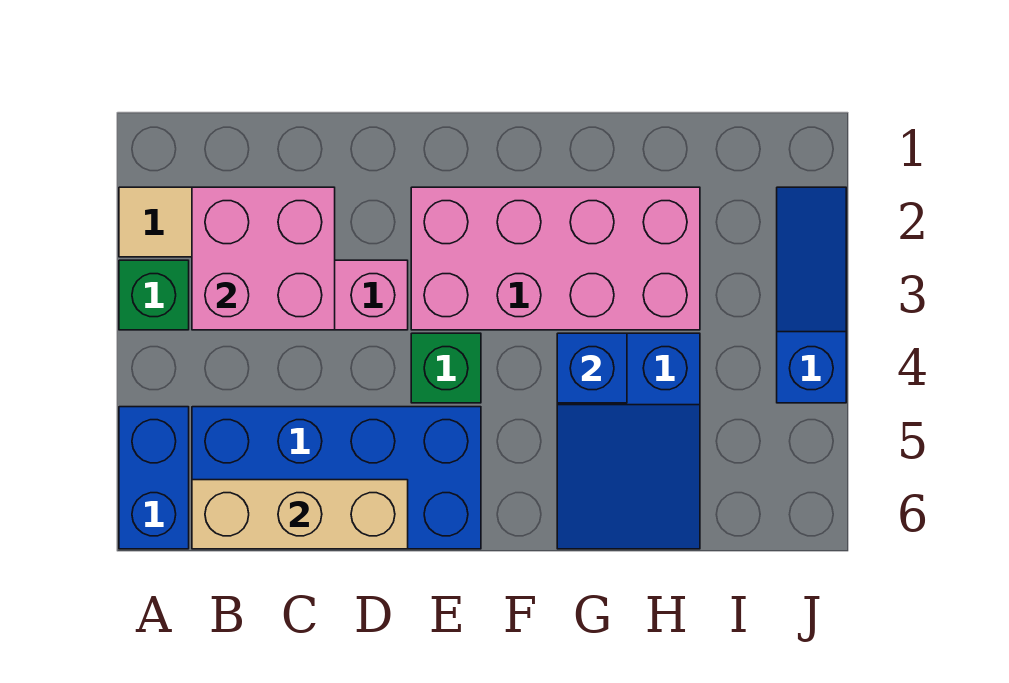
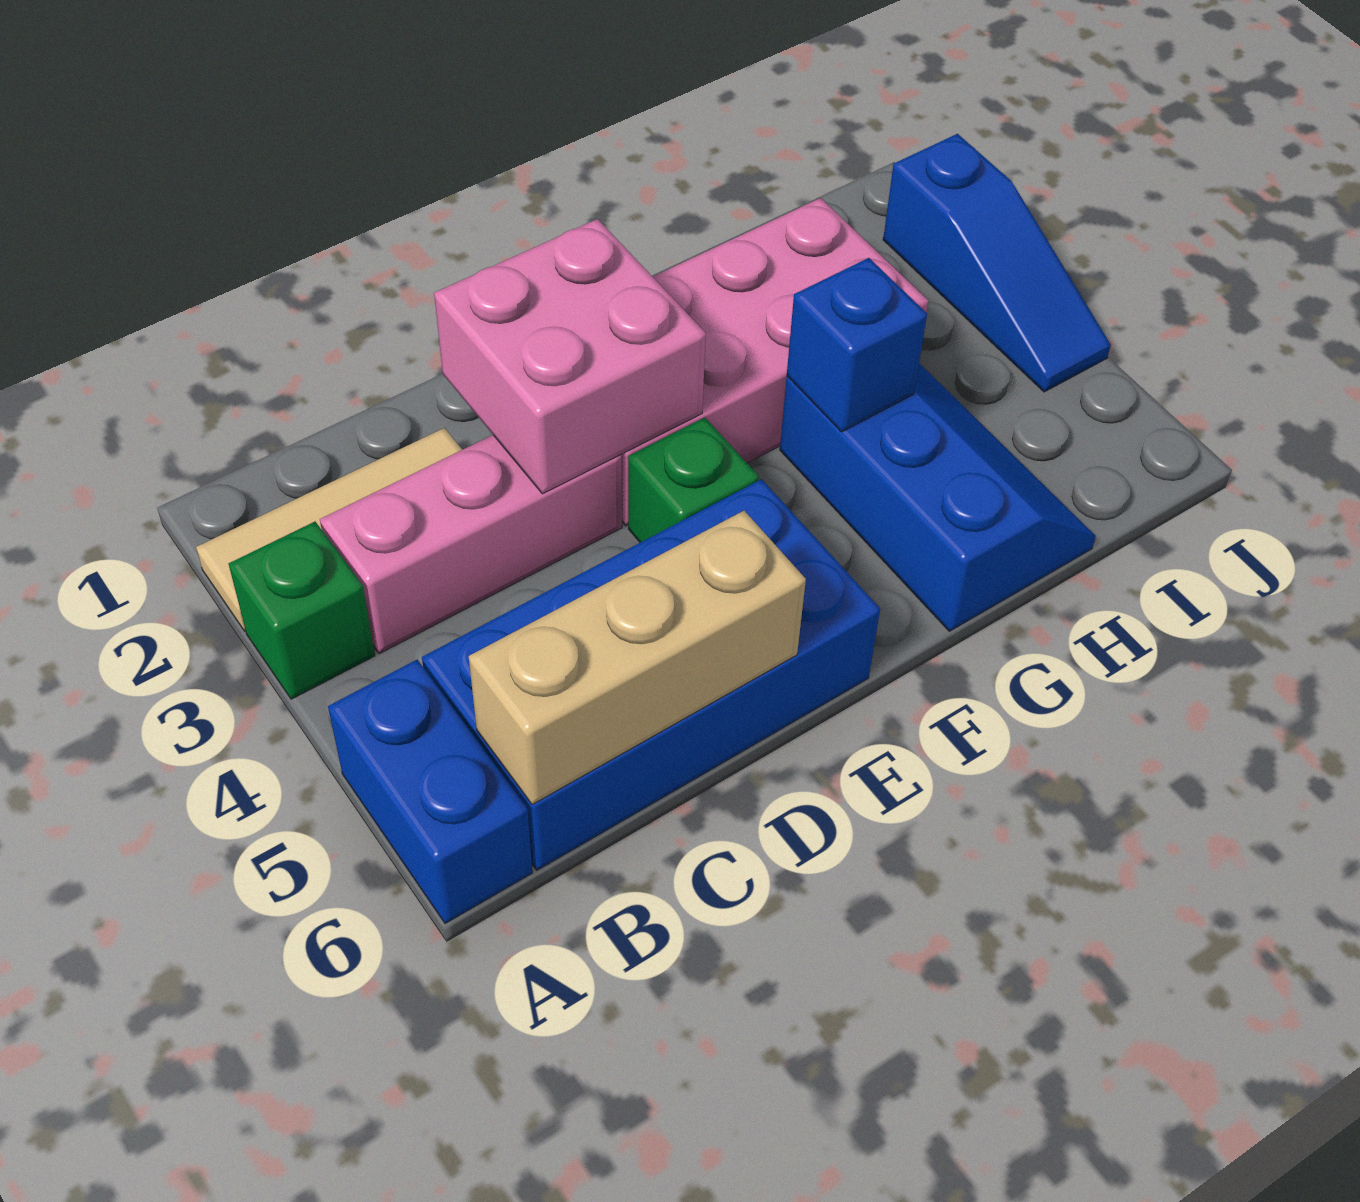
pink 2x2 brick [192,187,335,330] -> pink 2x2 brick moved to [434,219,706,494]
blue 2x3 slope [557,333,700,549] -> blue 2x3 slope turned to [780,364,1096,631]
blue 1x3 slope [777,187,846,403] -> blue 1x3 slope turned to [883,134,1111,392]

